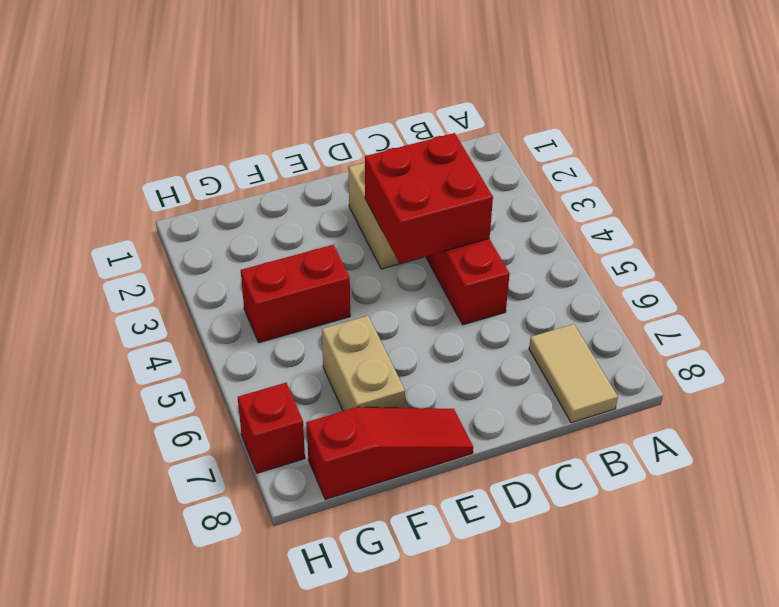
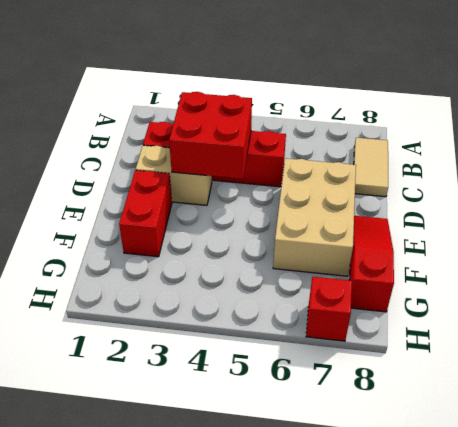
tan 1x2 tile [529,324,618,423] -> tan 1x2 tile turned to [354,138,388,197]
red 1x2 brick [241,245,350,343] -> red 1x2 brick moved to [119,170,172,257]
tan 1x2 brick [322,316,405,411] -> tan 2x3 brick [273,158,356,276]

